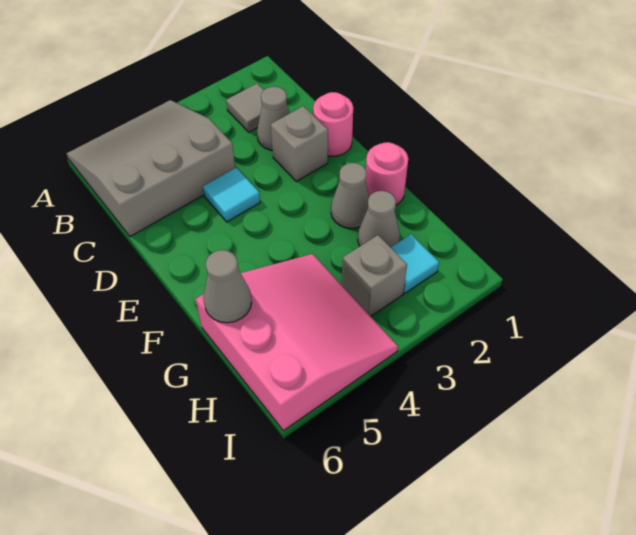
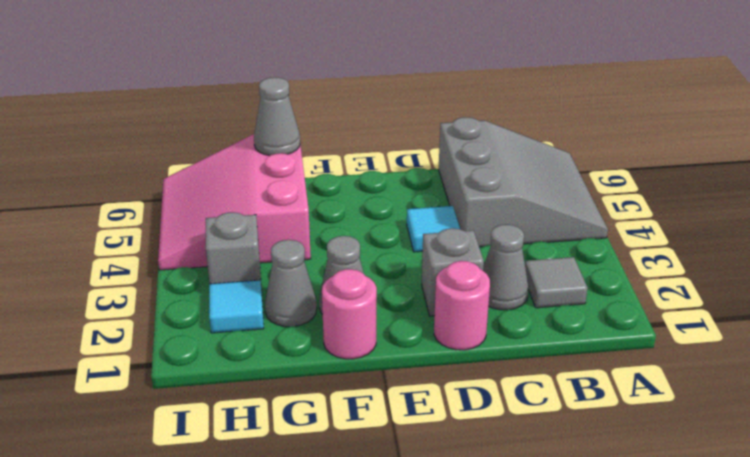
pink 3x3 slope [196,254,398,431] -> pink 3x3 slope turned to [158,134,311,270]

